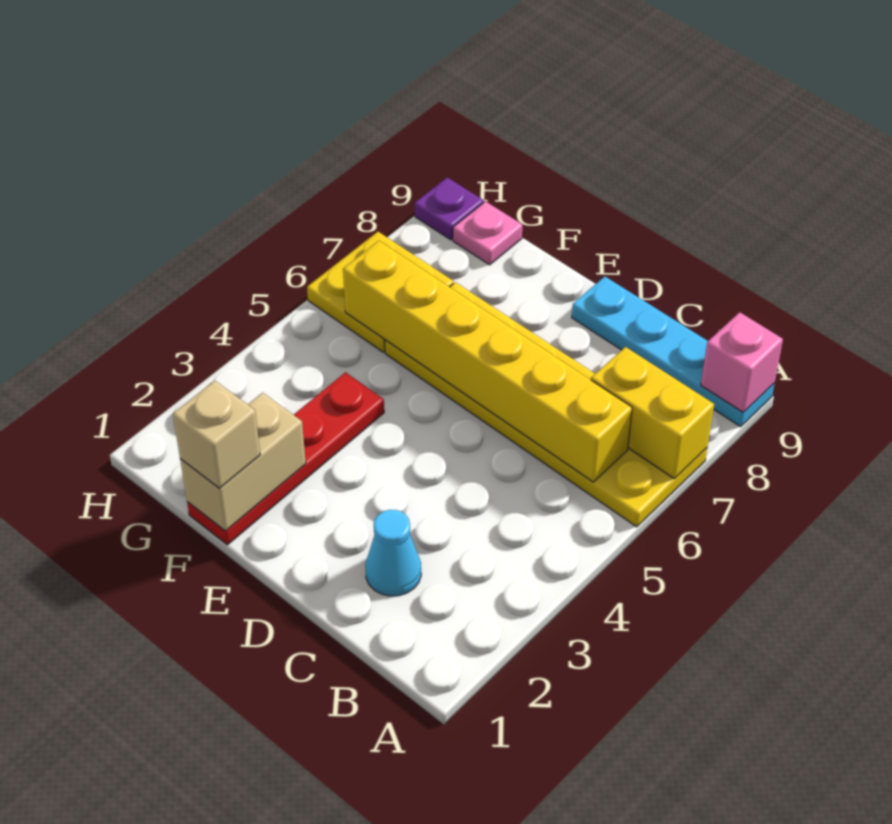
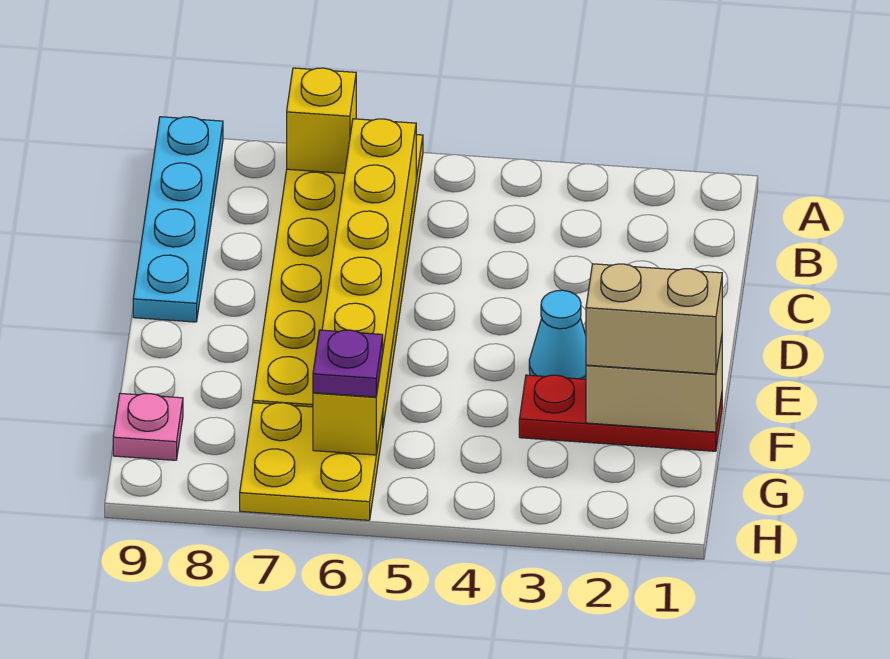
yellow 1x2 brick [591,347,714,479] -> yellow 1x1 brick [287,68,356,173]
pink 1x1 brick [701,312,783,412] -> none
cyan 1x1 cone [365,510,421,596] -> cyan 1x1 cone moved to [529,290,586,379]
red 1x4 plate [187,372,384,545] -> red 1x3 plate [519,375,722,451]
tan 1x1 brick [173,381,260,488] -> tan 1x2 brick [586,264,722,374]
purple 1x1 plate [415,177,484,240] -> purple 1x1 plate moved to [313,330,383,397]

